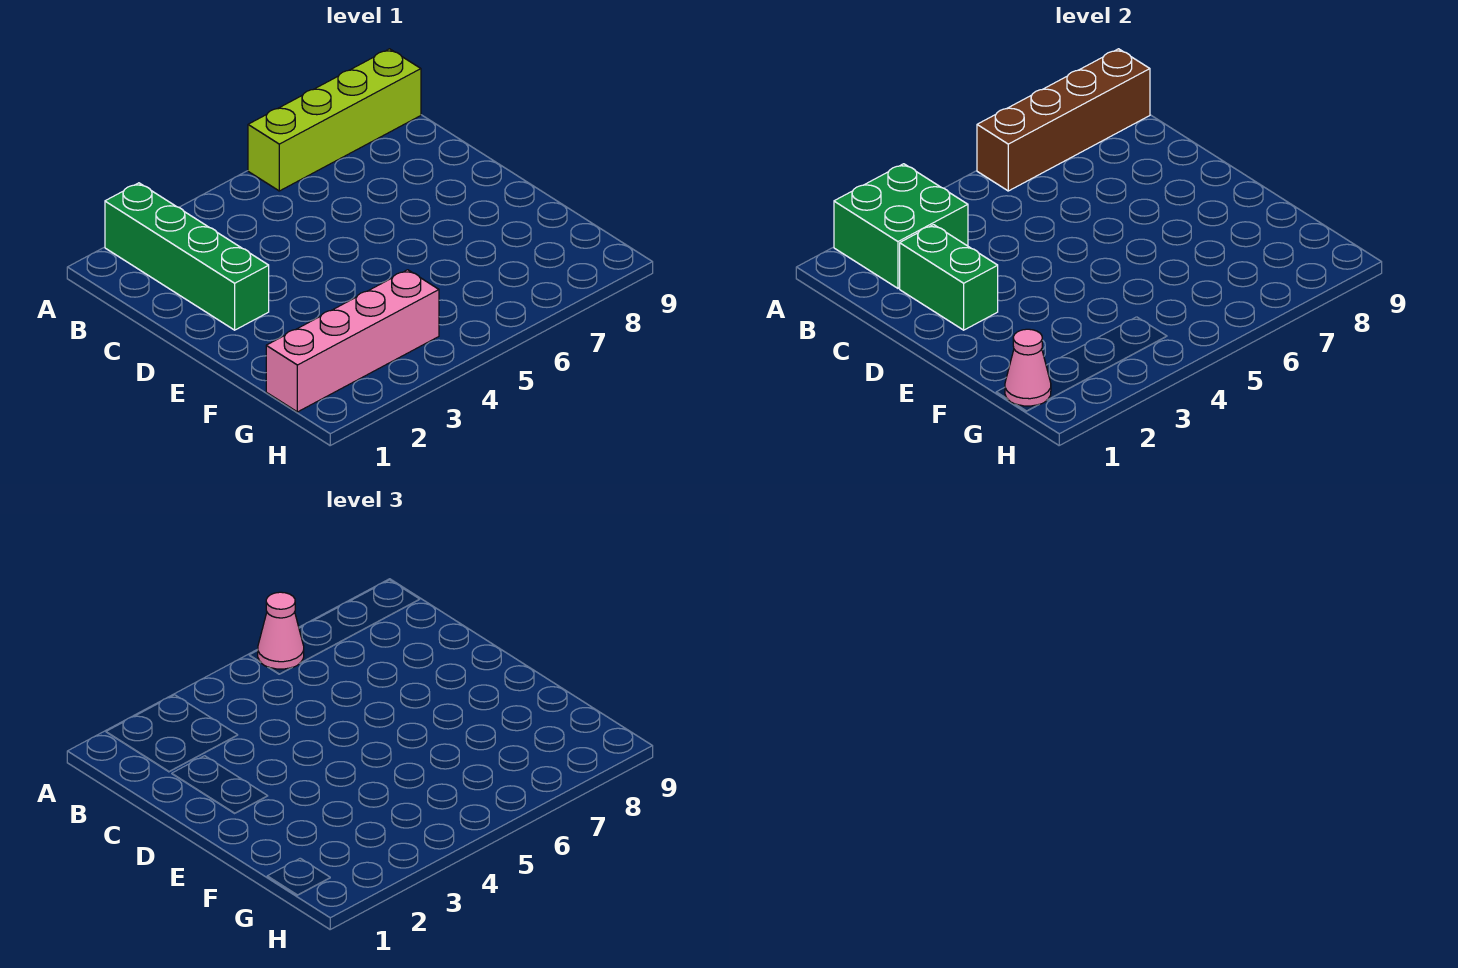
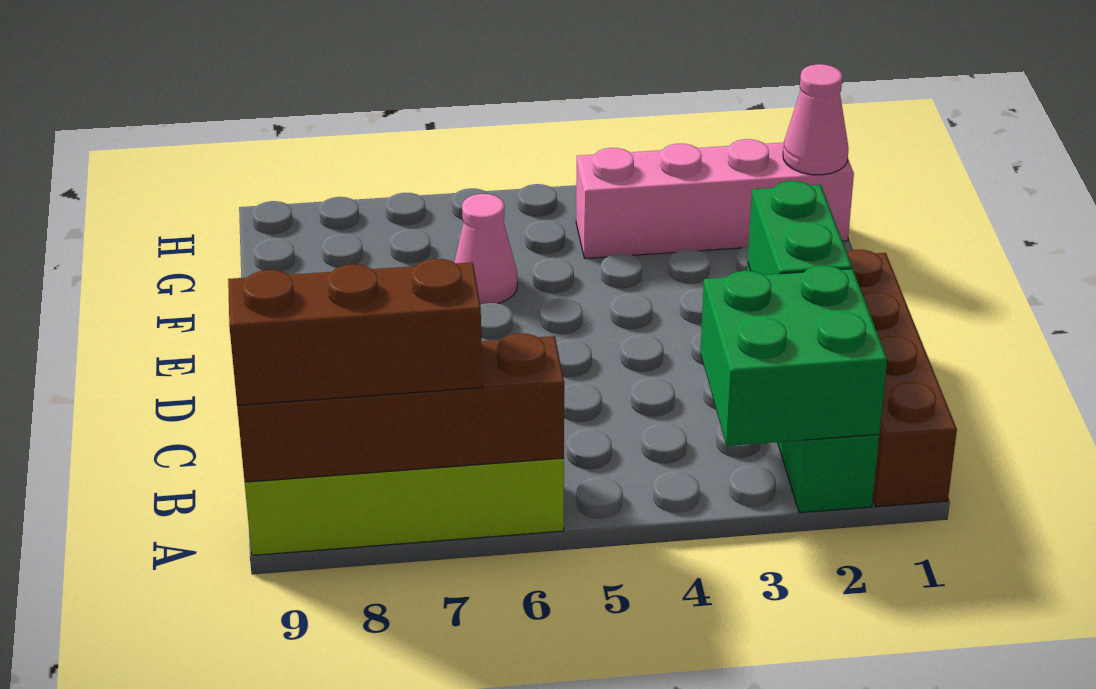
none -> brown 1x4 brick [847,250,957,507]
pink 1x1 cone [258,592,304,669] -> pink 1x1 cone moved to [454,194,517,305]
none -> brown 1x3 brick [228,259,482,405]

